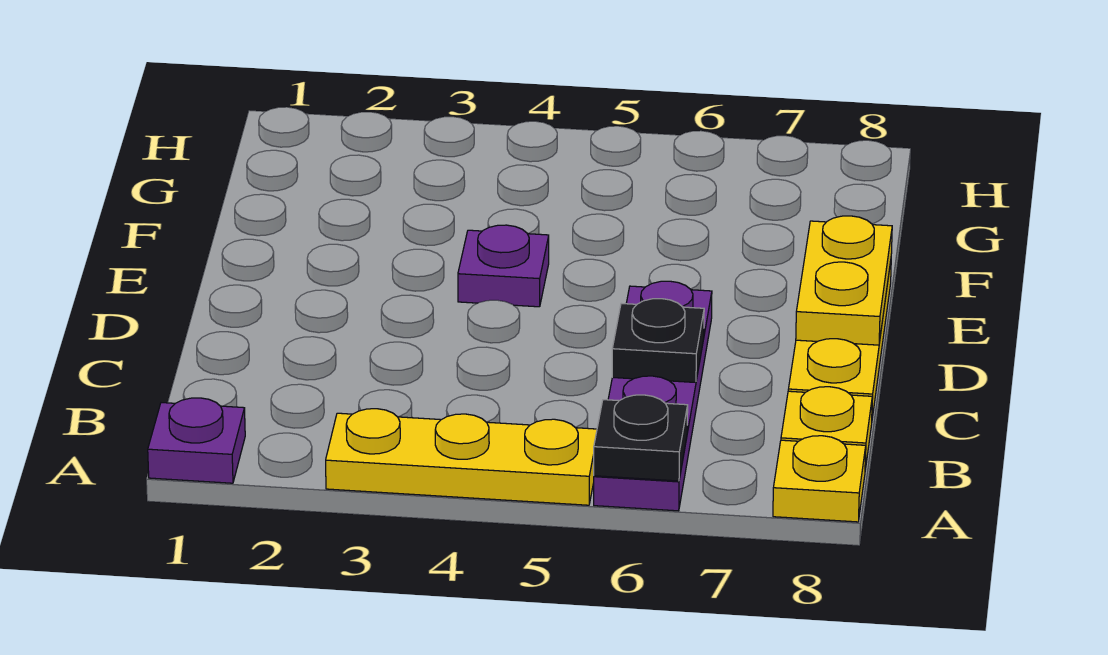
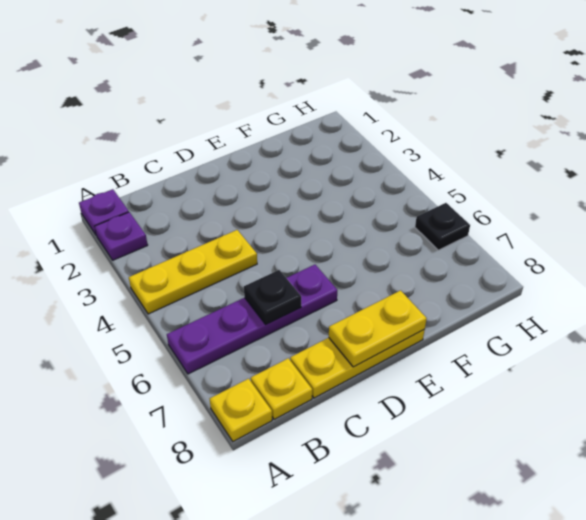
yellow 1x3 plate [326,409,597,505] -> yellow 1x3 plate turned to [129,230,257,314]
black 1x1 plate [594,395,688,481] -> black 1x1 plate moved to [415,203,470,250]
purple 1x1 plate [458,225,549,307] -> purple 1x1 plate moved to [95,212,148,260]

